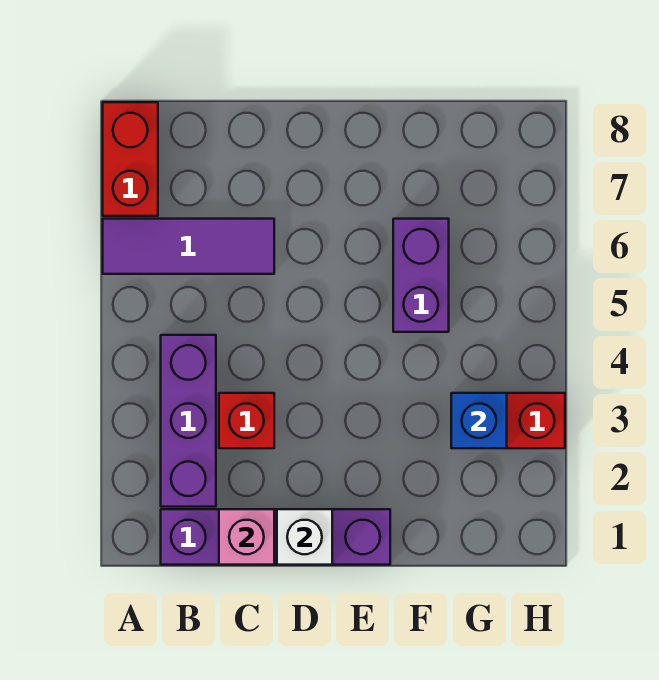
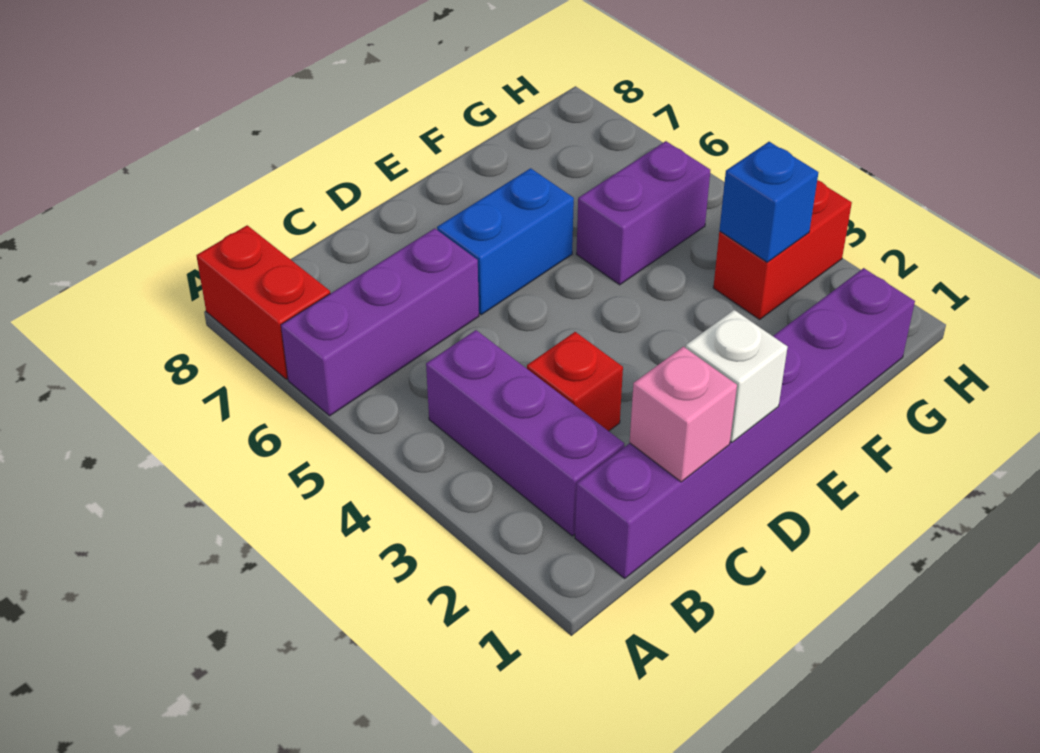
purple 1x3 tile [103,219,274,274] -> purple 1x3 brick [281,228,479,416]
purple 1x4 brick [161,509,390,565] -> purple 1x6 brick [575,268,915,578]
none -> blue 1x2 brick [437,168,574,315]
purple 1x2 brick [393,219,449,332] -> purple 1x2 brick turned to [577,141,710,285]

